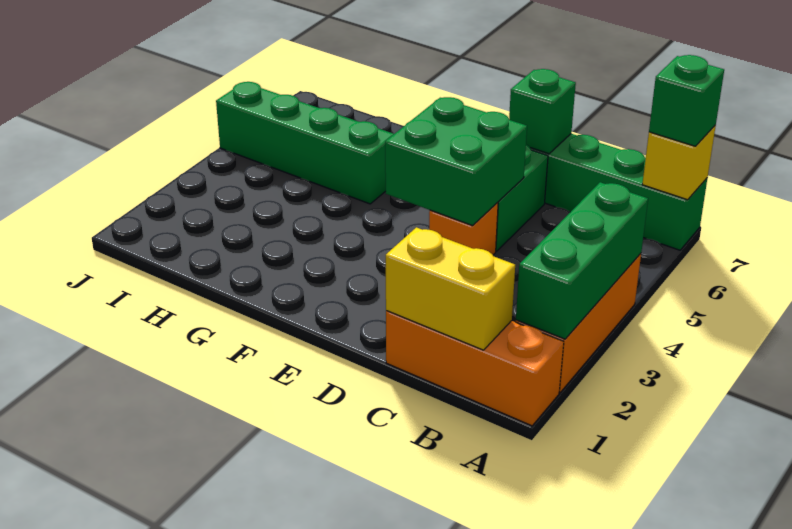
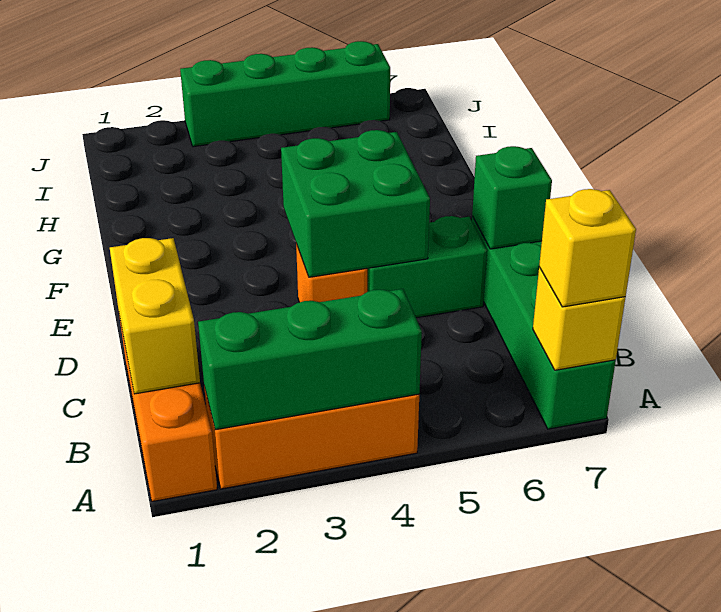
green 1x1 brick [649,55,724,146] -> yellow 1x1 brick [539,189,636,307]
green 1x4 brick [216,82,394,204] -> green 1x4 brick turned to [180,41,390,147]

